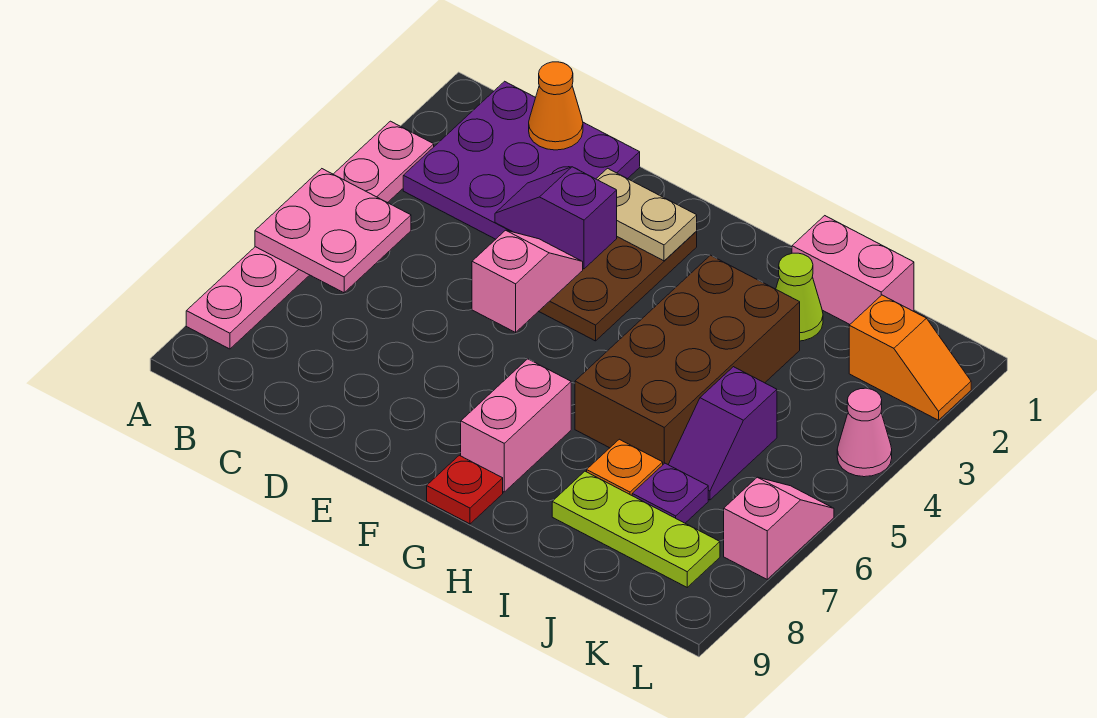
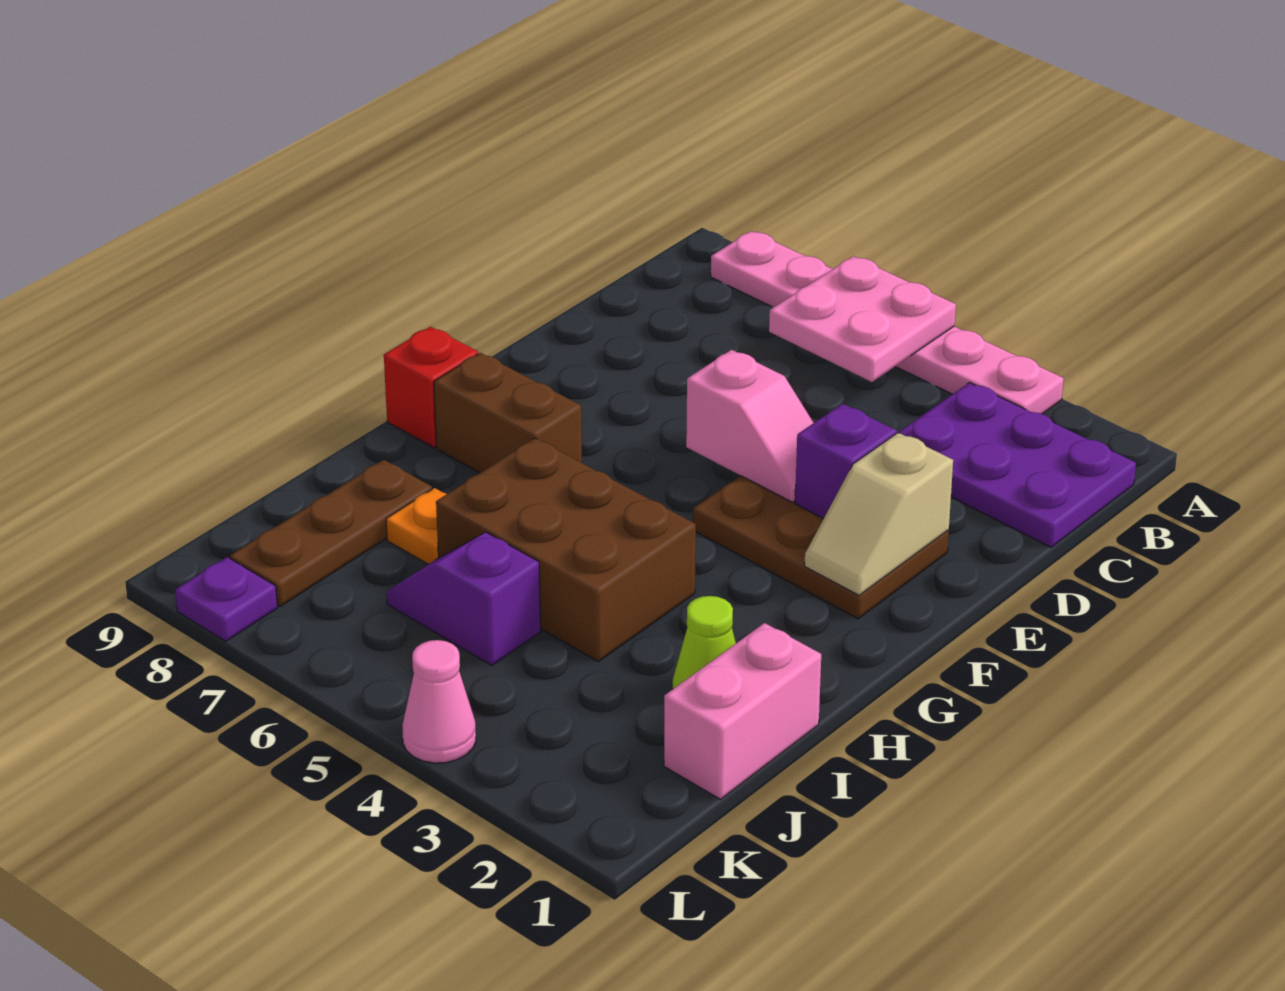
purple 3x3 plate [403,81,640,239] -> purple 2x3 plate [899,383,1136,547]
orange 1x1 cone [529,62,583,150] -> none
tan 1x2 plate [596,168,697,261] -> tan 1x2 slope [805,433,953,595]
pink 1x2 brick [461,359,571,492] -> brown 1x2 brick [434,353,582,473]
red 1x1 plate [427,455,503,524] -> red 1x1 brick [384,327,478,448]
brown 2x4 brick [575,255,800,464] -> brown 2x3 brick [436,438,696,661]
lime 1x3 plate [552,471,720,587] -> brown 1x3 plate [230,460,432,606]
purple 1x1 plate [632,463,708,523] -> purple 1x1 plate moved to [175,557,277,641]
orange 1x2 slope [849,295,971,420] -> none
pink 1x2 slope [724,477,834,579] -> none

